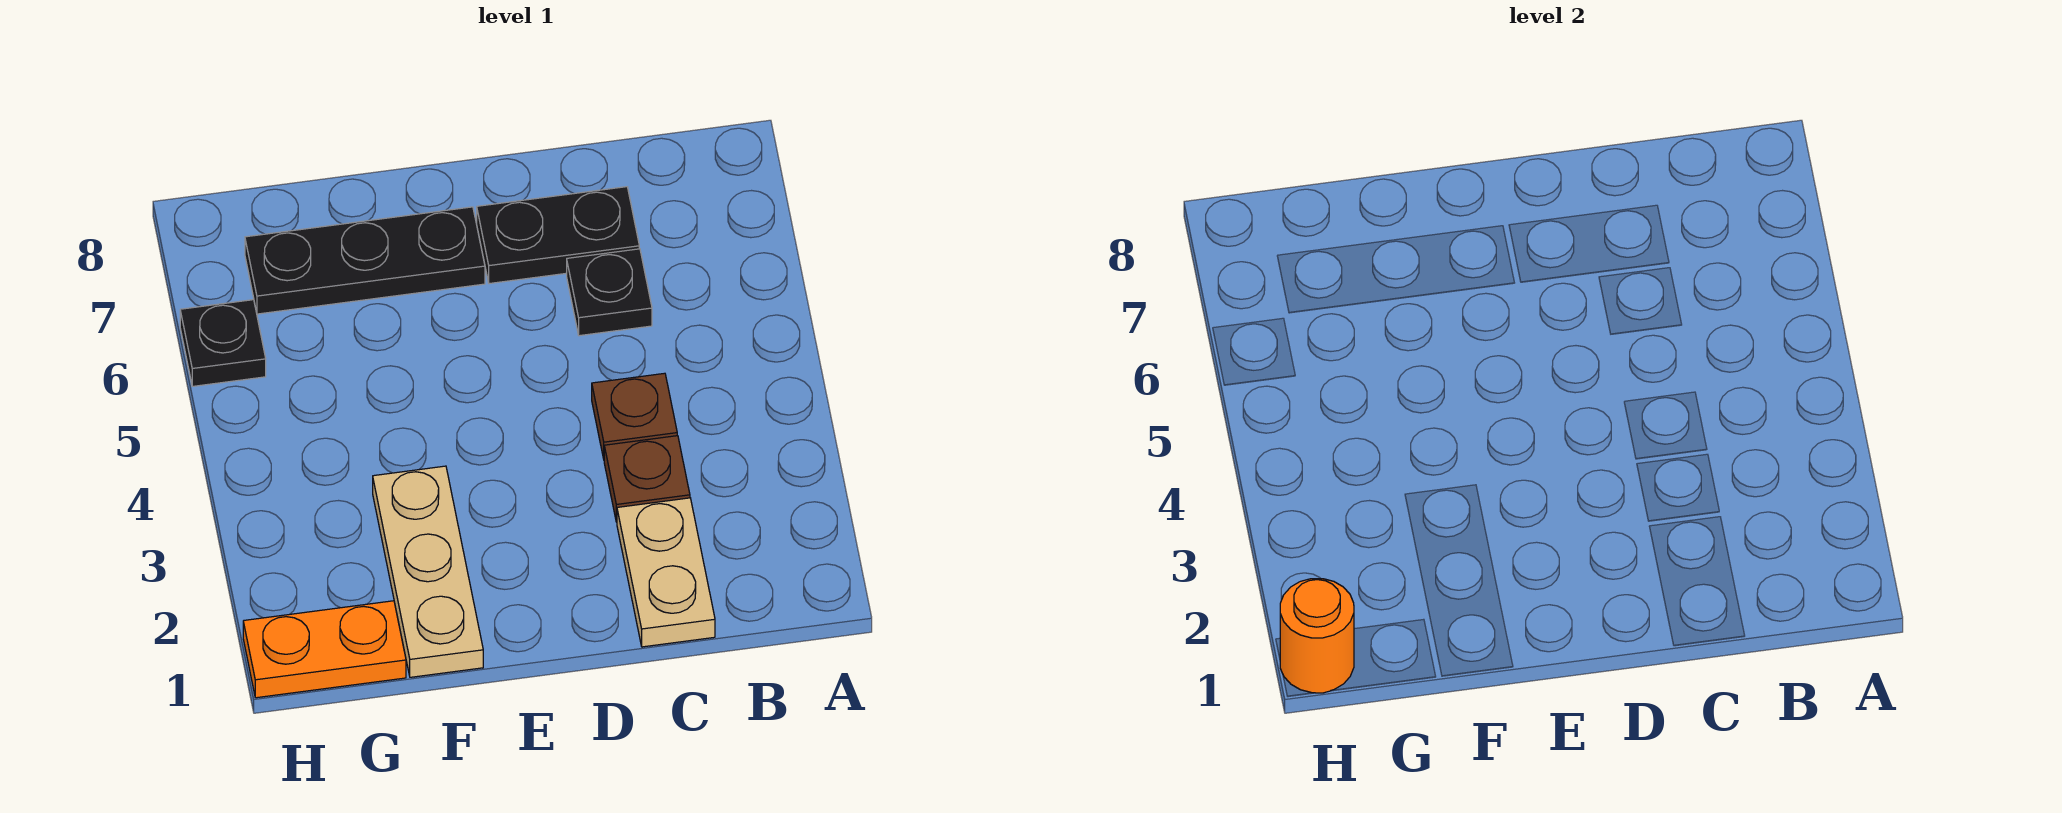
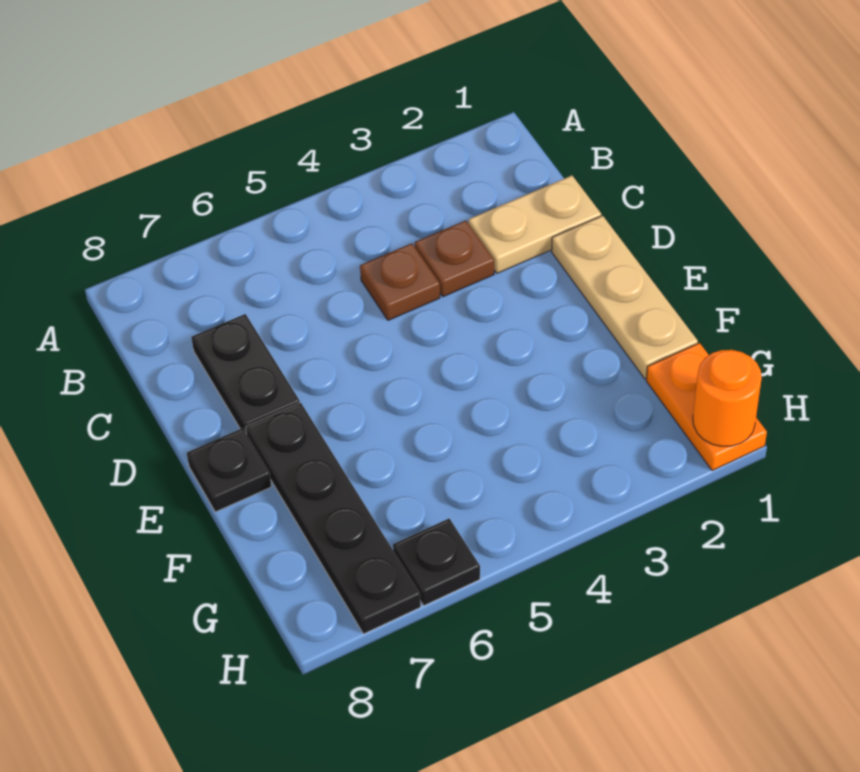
black 1x1 plate [567,249,652,336] -> black 1x1 plate moved to [187,428,271,512]
black 1x3 plate [245,207,485,314] -> black 1x4 plate [246,403,421,634]
tan 1x3 plate [373,466,483,677] -> tan 1x3 plate turned to [552,216,698,379]

